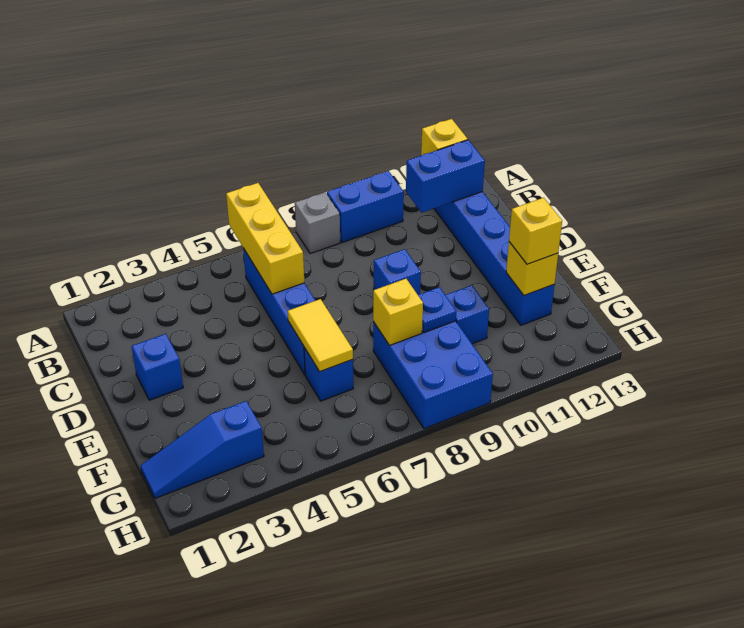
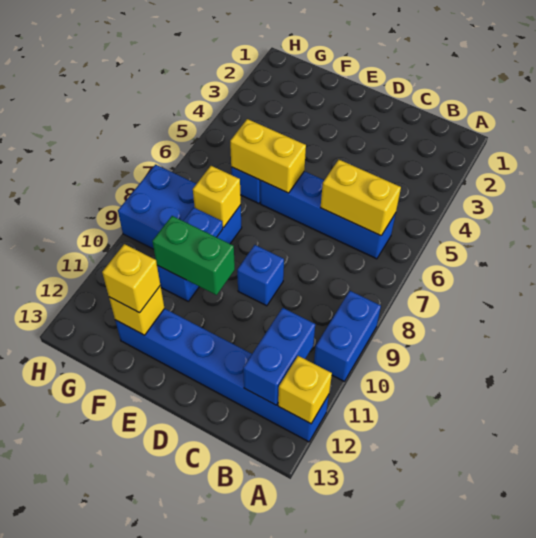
yellow 1x3 brick [226,183,304,294] -> yellow 1x2 brick [320,160,401,236]
grey 1x1 brick [295,192,340,254] -> none
blue 1x1 brick [132,334,183,400] -> none
yellow 1x2 tile [288,299,353,372] -> yellow 1x2 brick [230,119,306,193]
none -> green 1x2 brick [152,216,235,295]
blue 1x3 slope [141,401,264,498] -> none

